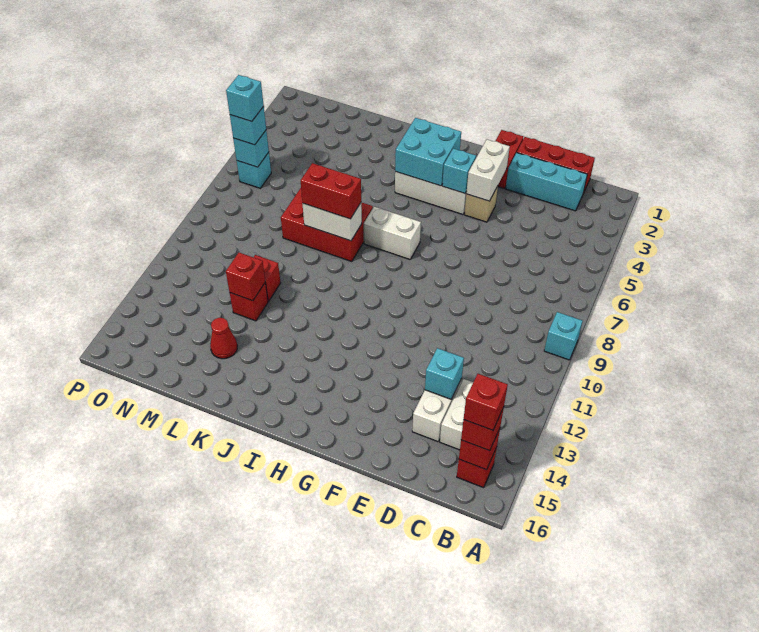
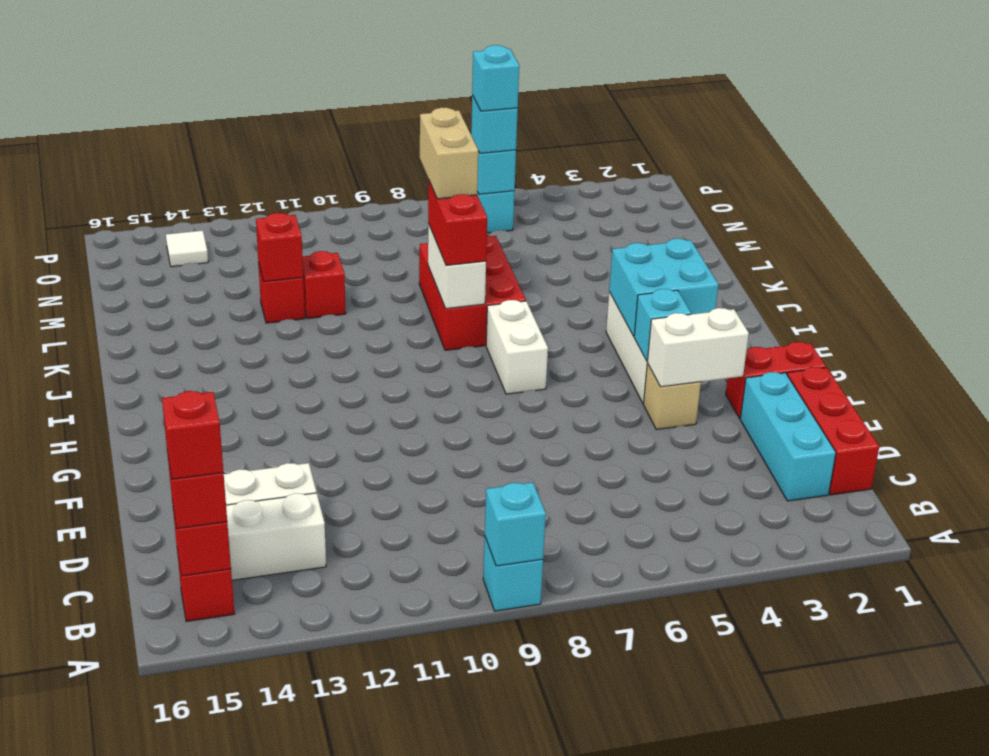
cyan 1x1 brick [425,348,464,399] -> cyan 1x1 brick moved to [485,482,546,566]
none -> tan 1x2 brick [420,108,478,199]
red 1x1 cone [210,318,237,359] -> none
none -> white 1x1 tile [166,231,208,267]

